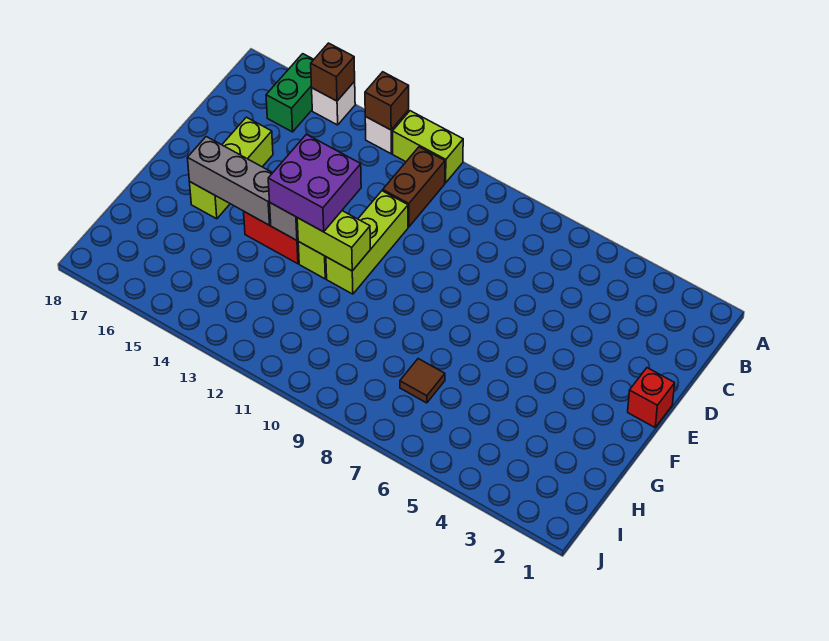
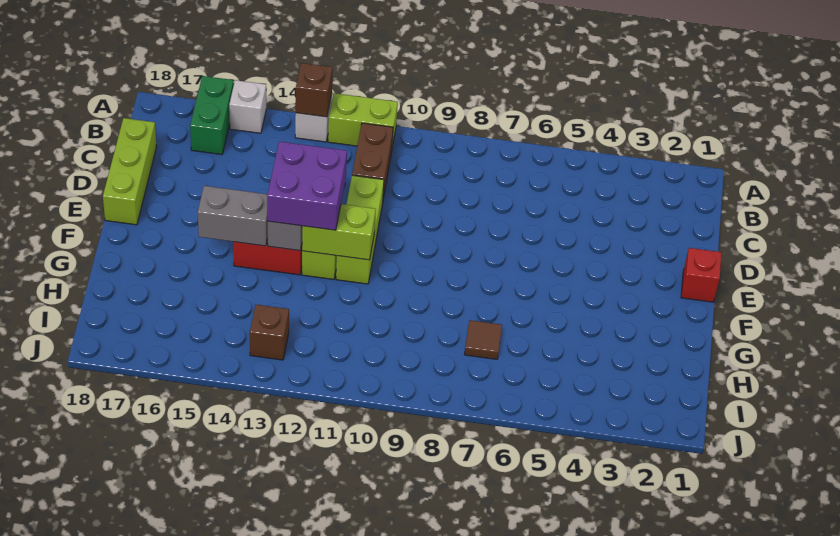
brown 1x1 brick [311,43,355,101] -> brown 1x1 brick moved to [250,305,289,360]
lime 1x3 brick [189,117,273,219] -> lime 1x3 brick moved to [103,118,157,225]
grey 1x3 brick [188,137,272,225] -> grey 1x2 brick [198,186,268,246]

